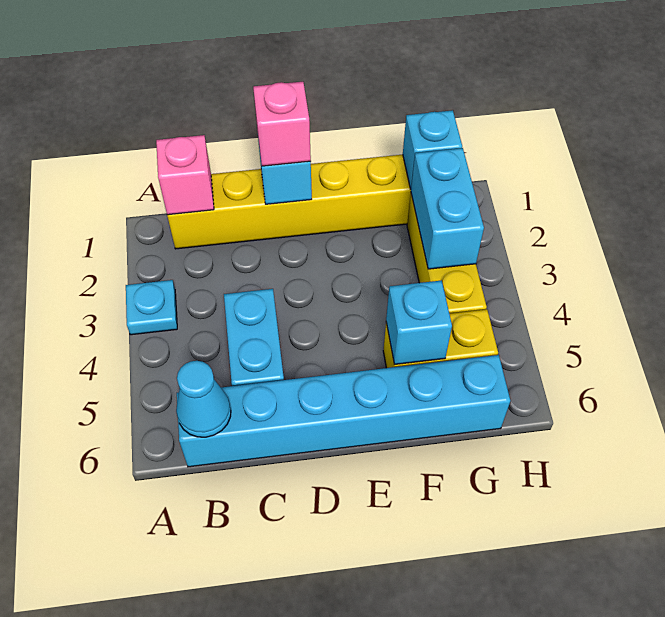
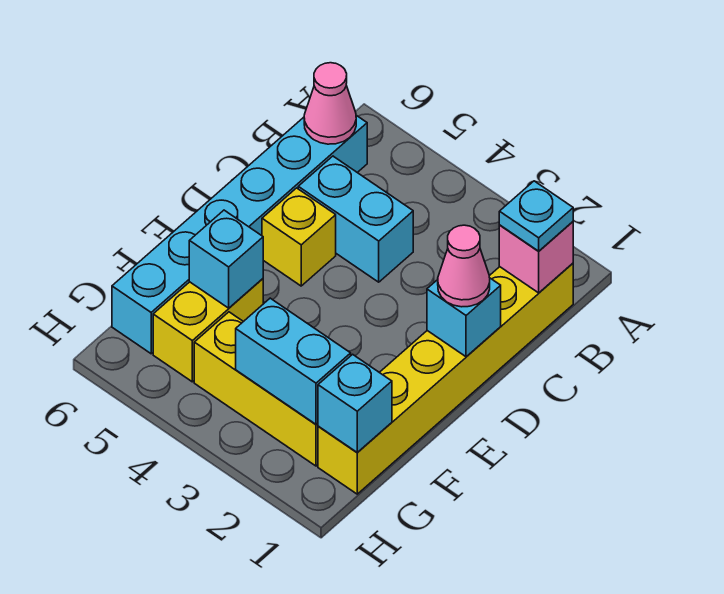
cyan 1x1 plate [126,280,177,335] -> cyan 1x1 plate moved to [499,181,573,251]
cyan 1x1 cone [176,361,231,437] -> pink 1x1 cone [304,63,356,144]
pink 1x1 brick [253,82,311,166] -> pink 1x1 cone [438,225,490,307]
none -> yellow 1x1 brick [262,188,336,286]

